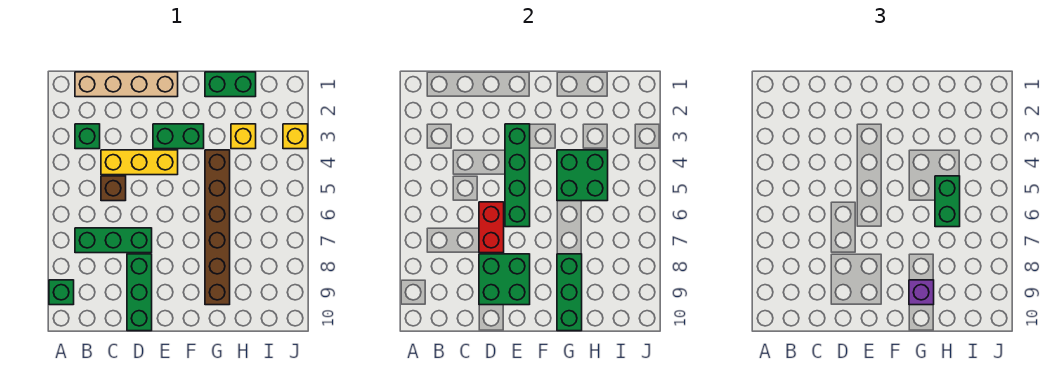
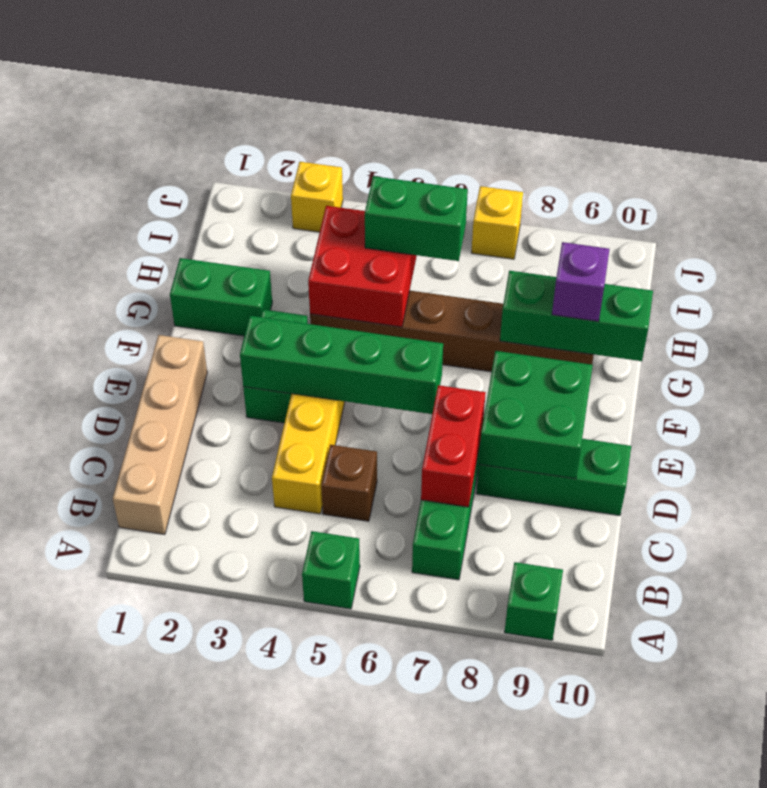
green 1x1 brick [75,124,100,149] -> green 1x1 brick moved to [302,531,360,609]
red 1x2 brick [479,202,504,253] -> red 1x2 brick turned to [421,385,486,507]
green 1x2 brick [205,72,256,97] -> green 1x2 brick turned to [170,258,272,336]
green 2x2 brick [557,150,608,201] -> red 2x2 brick [308,206,417,327]
yellow 1x1 brick [231,124,256,149] -> yellow 1x1 brick moved to [471,186,523,259]

